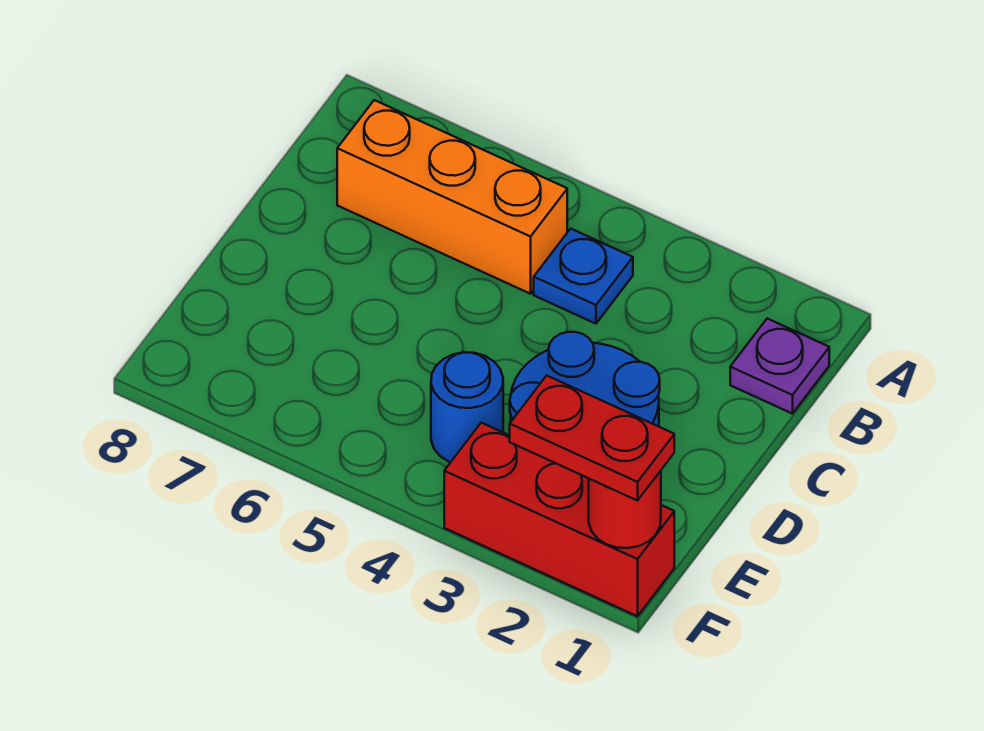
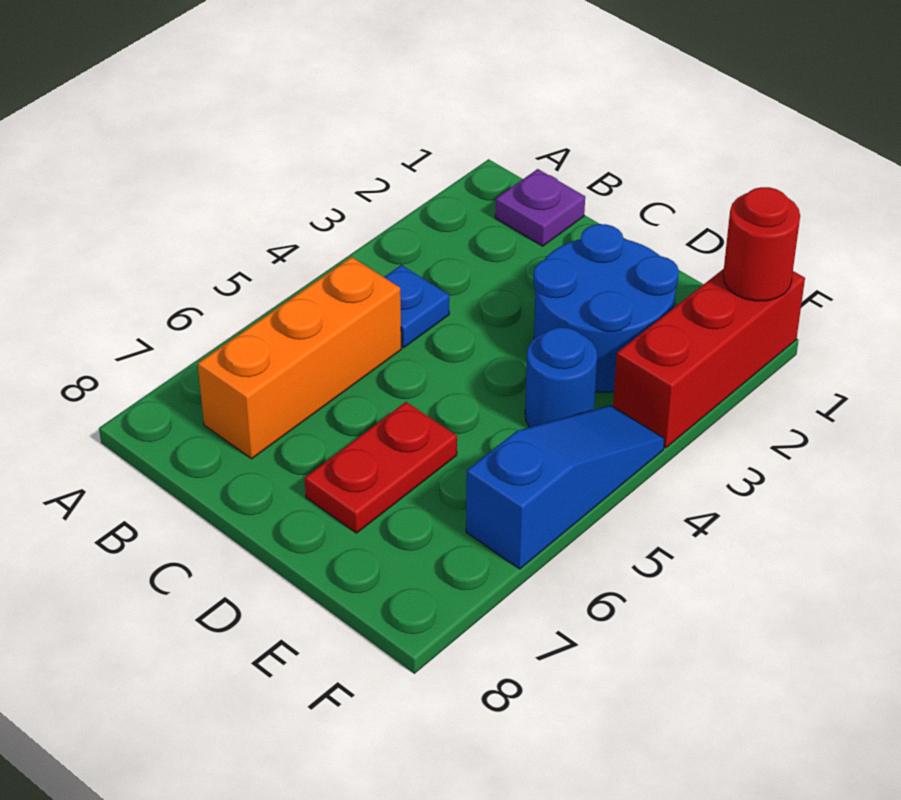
red 1x2 plate [510,376,674,501] -> red 1x2 plate moved to [305,402,457,533]
none -> blue 1x3 slope [466,405,665,569]

